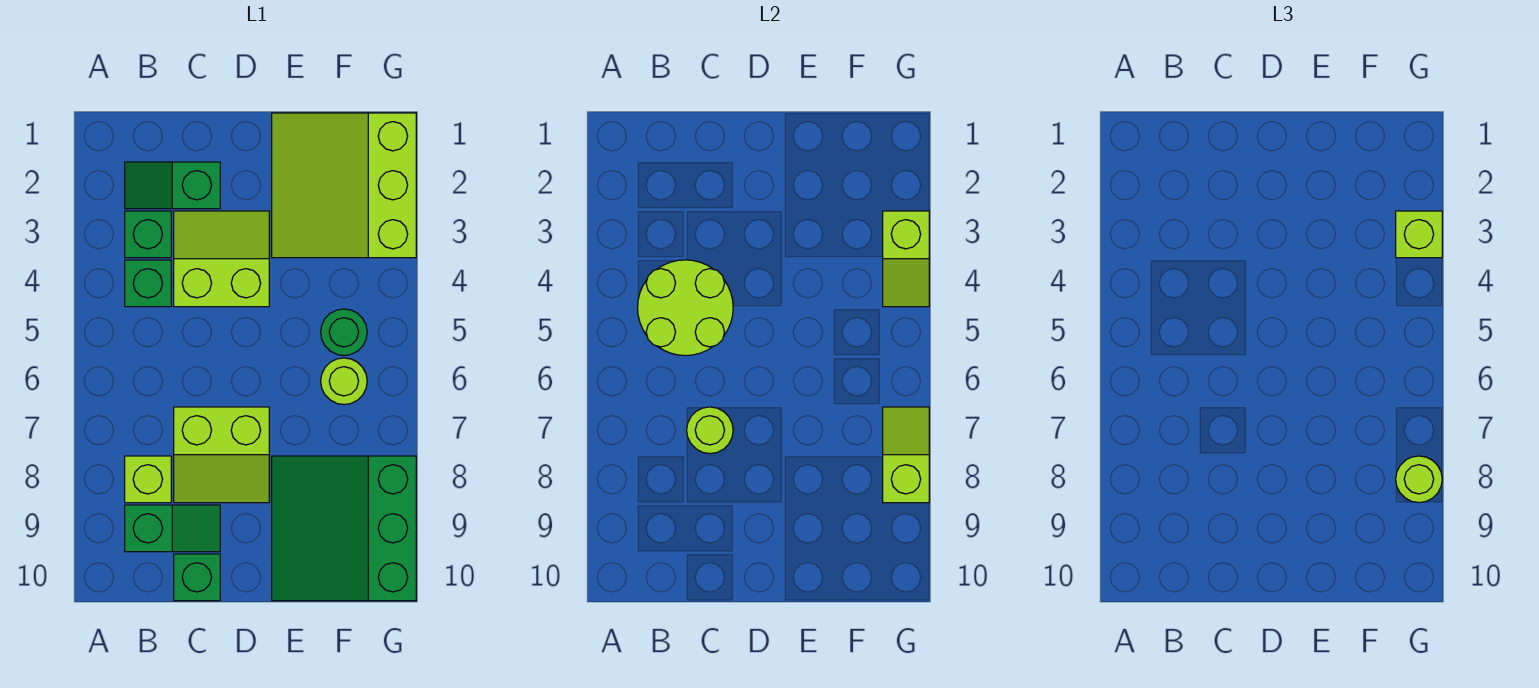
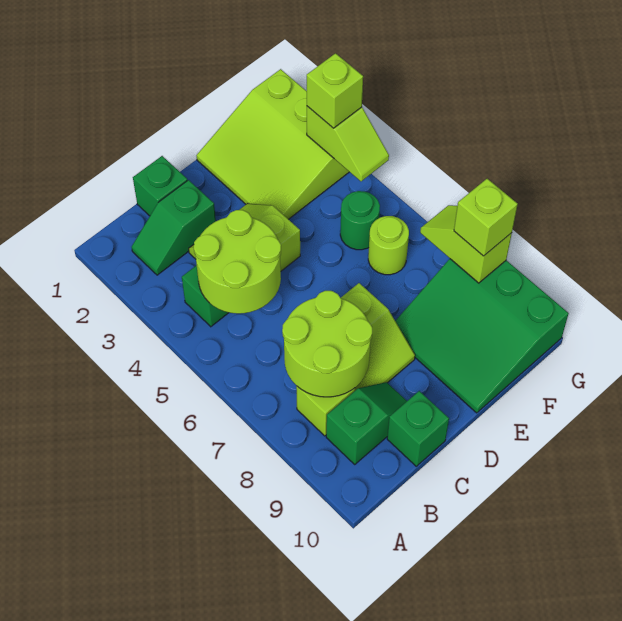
green 1x1 brick [125,211,171,258] -> green 1x1 brick moved to [133,156,187,216]
lime 1x1 round brick [687,407,733,454] -> lime 2x2 round brick [282,291,372,397]
lime 1x1 round brick [1396,456,1442,503] -> lime 1x1 brick [454,179,518,256]

